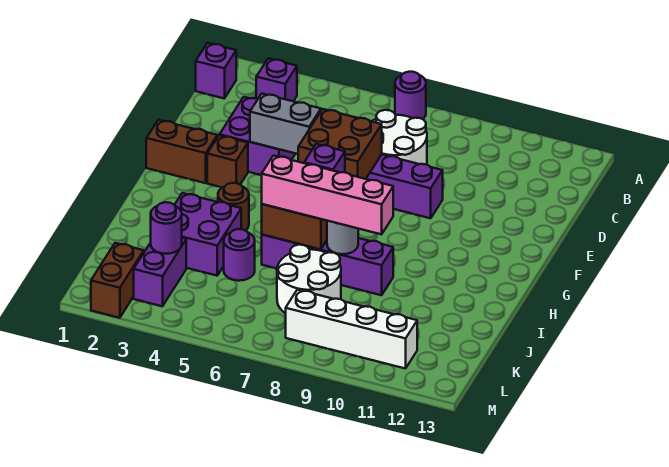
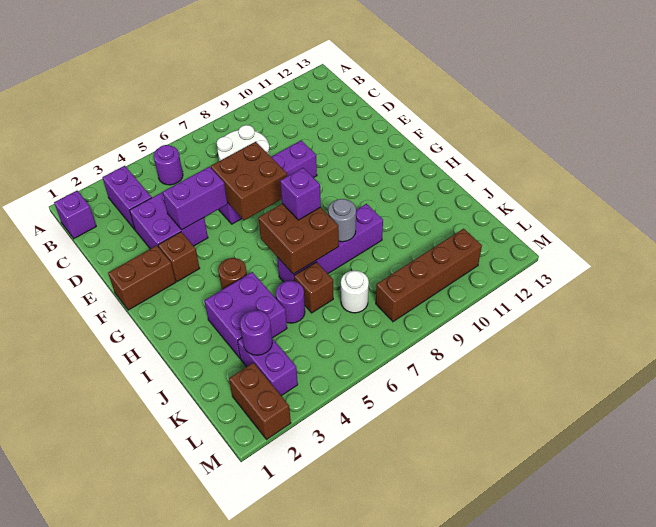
purple 1x1 round brick [395,72,426,119] -> purple 1x1 round brick moved to [154,145,183,185]
purple 1x1 brick [256,58,297,101] -> purple 1x2 brick [103,166,152,229]
grey 1x2 brick [250,94,321,154] -> purple 1x2 brick [163,167,227,230]
pink 1x4 brick [262,156,393,234] -> none
none -> brown 1x1 brick [294,262,333,313]
white 2x2 round brick [277,245,341,313] -> white 1x1 round brick [341,271,369,313]
white 1x4 brick [286,290,417,369] -> brown 1x4 brick [376,229,482,322]

